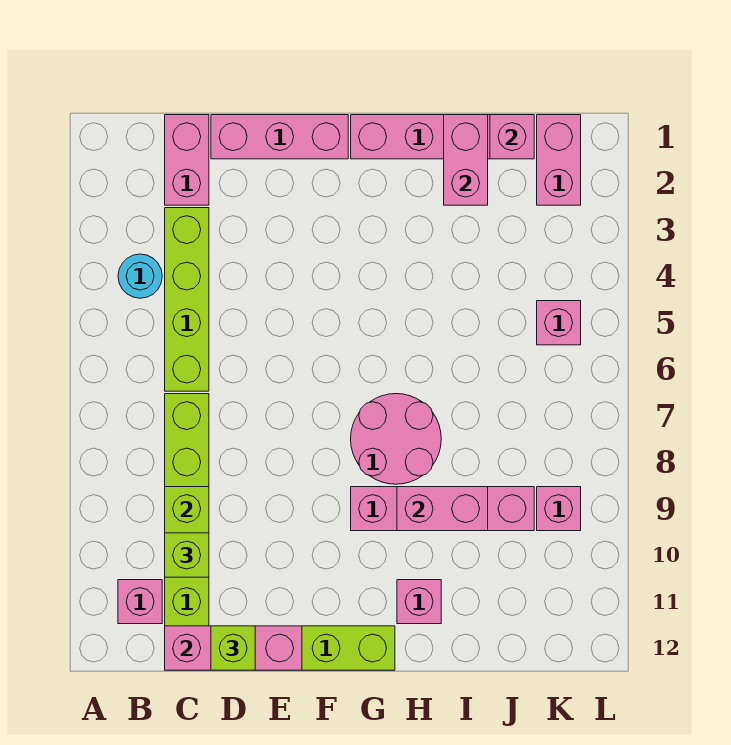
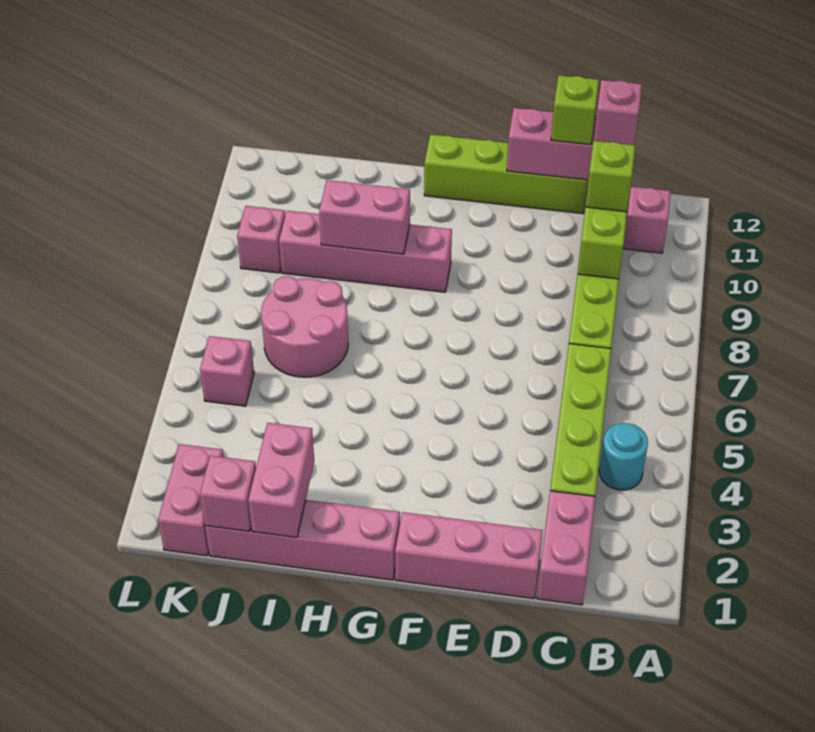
pink 2x2 round brick [351,394,441,484] -> pink 2x2 round brick moved to [261,276,348,377]
pink 1x1 brick [397,580,441,624] -> pink 1x1 brick moved to [594,80,642,145]

